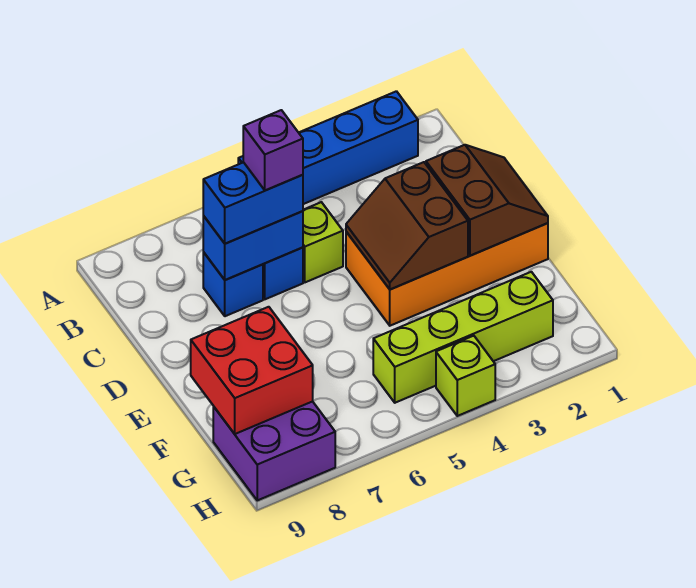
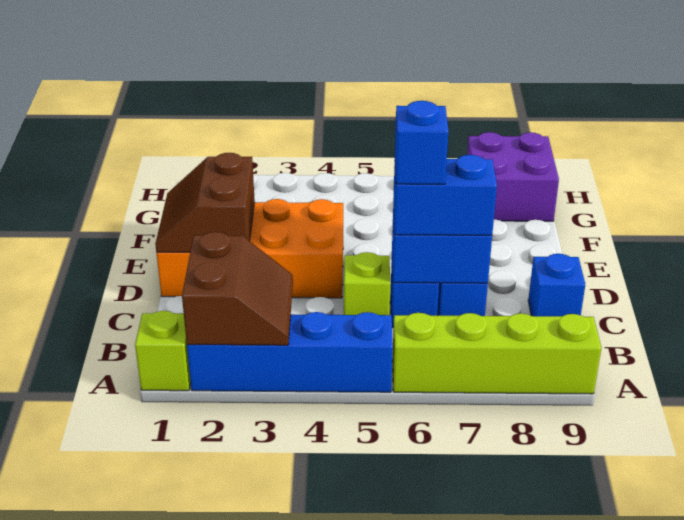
purple 1x1 brick [243,110,303,190] -> blue 1x1 brick [395,101,448,184]
none -> blue 1x1 brick [528,254,585,316]
brown 2x2 slope [346,162,468,289] -> brown 2x2 slope moved to [182,232,293,345]
red 2x2 brick [191,307,313,434] -> none
lime 1x4 brick [373,272,553,403] -> lime 1x4 brick moved to [392,313,601,394]
lime 1x1 brick [436,336,495,416] -> lime 1x1 brick moved to [135,311,191,391]

